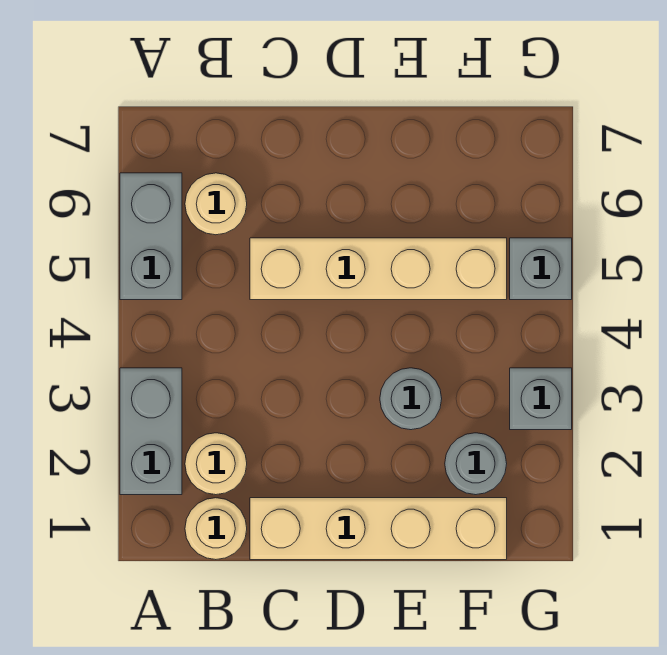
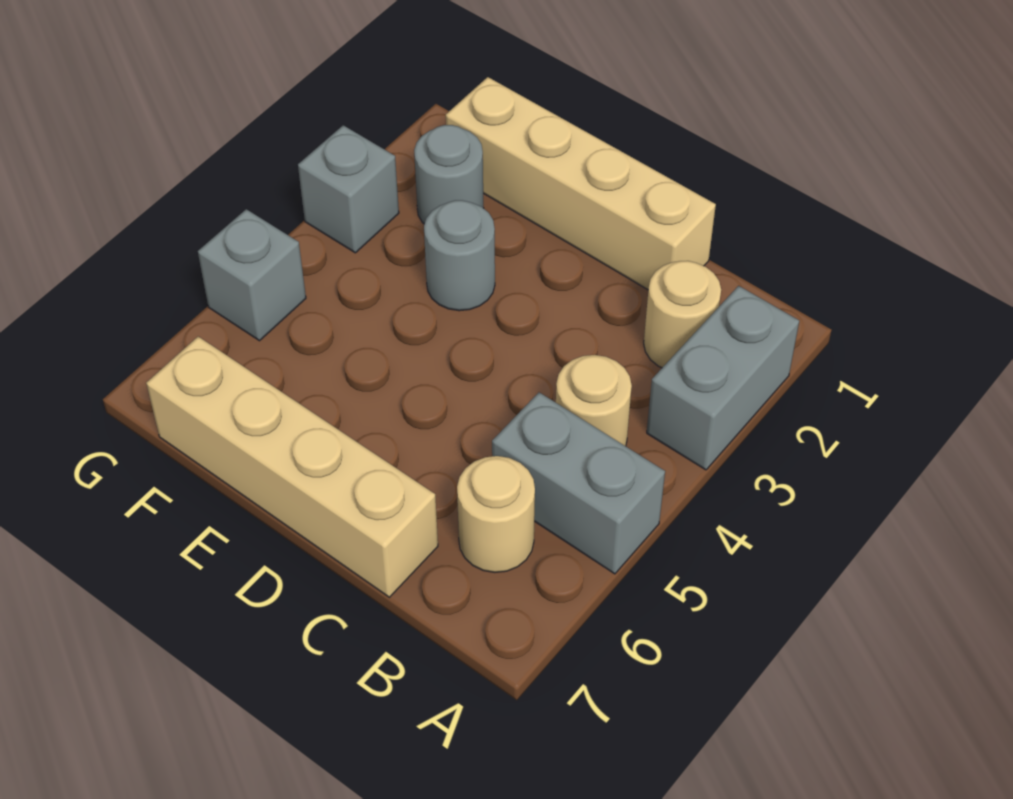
grey 1x2 brick [120,173,182,300] -> grey 1x2 brick turned to [492,392,665,574]
tan 1x1 round brick [185,498,247,560] -> tan 1x1 round brick moved to [556,355,632,446]
tan 1x4 brick [250,238,507,300] -> tan 1x4 brick moved to [146,337,438,597]

